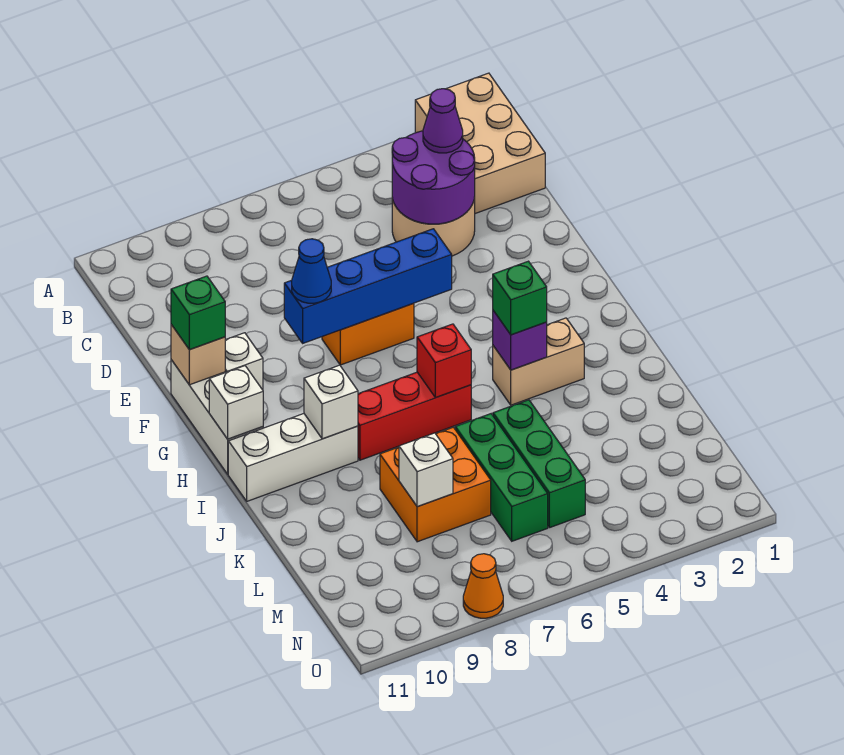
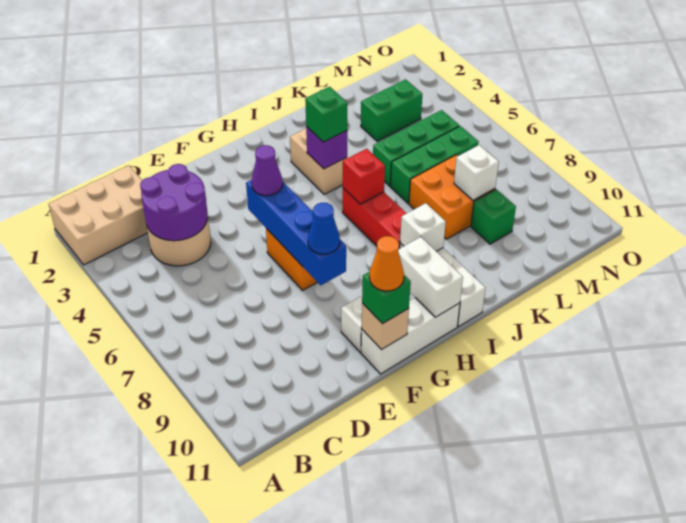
purple 1x1 cone [423,89,463,153] -> purple 1x1 cone moved to [252,145,283,196]
white 1x1 brick [209,366,263,439] -> white 1x2 brick [398,237,463,317]
none -> green 1x2 brick [361,79,422,141]
none -> green 1x1 brick [471,189,516,244]
orange 1x1 cone [463,554,503,618] -> orange 1x1 cone moved to [369,236,404,291]

